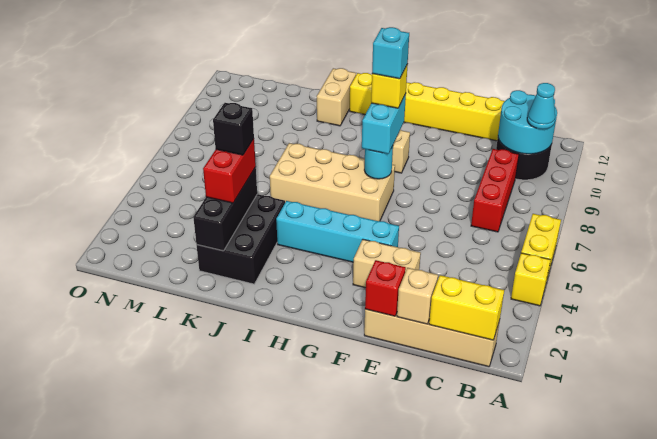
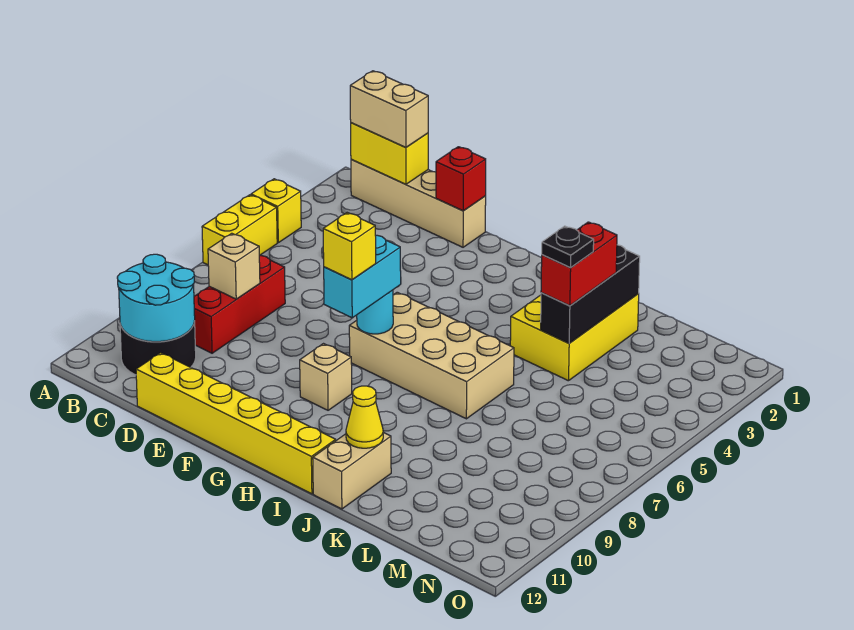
cyan 1x1 cone [527,83,555,129] -> none
tan 1x1 brick [397,268,438,324] -> tan 1x1 brick moved to [208,233,260,299]
tan 1x2 brick [353,239,421,288] -> tan 1x2 brick moved to [350,71,428,148]
cyan 1x4 brick [276,201,399,262] -> none
cyan 1x1 brick [372,27,409,79] -> none
black 2x3 brick [197,194,285,284] -> yellow 2x3 brick [510,294,639,381]
none -> yellow 1x1 cone [346,386,383,448]
black 1x1 brick [213,103,254,155] -> black 1x1 plate [542,226,594,268]

